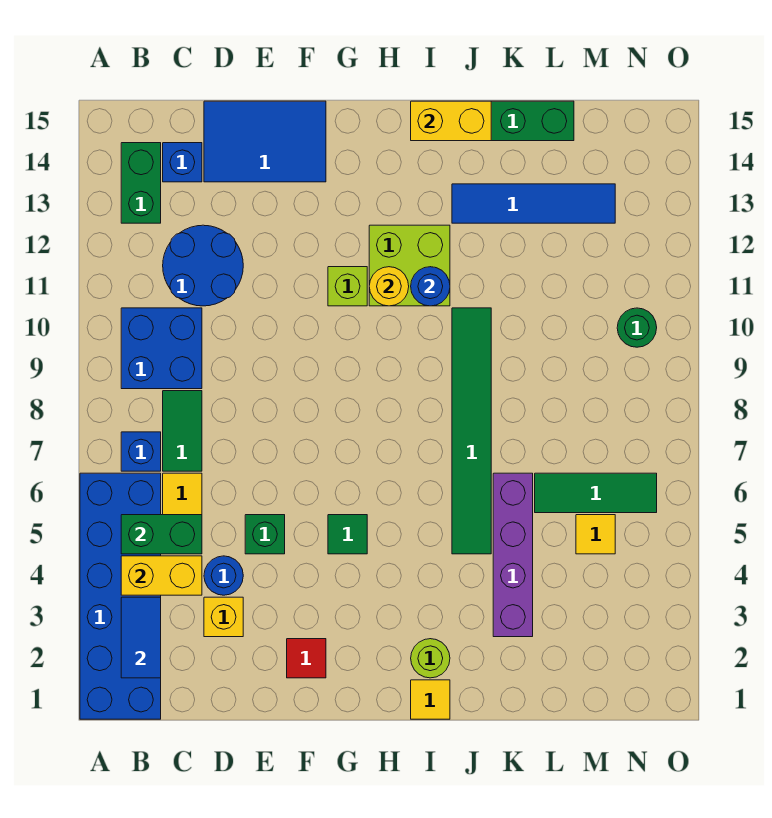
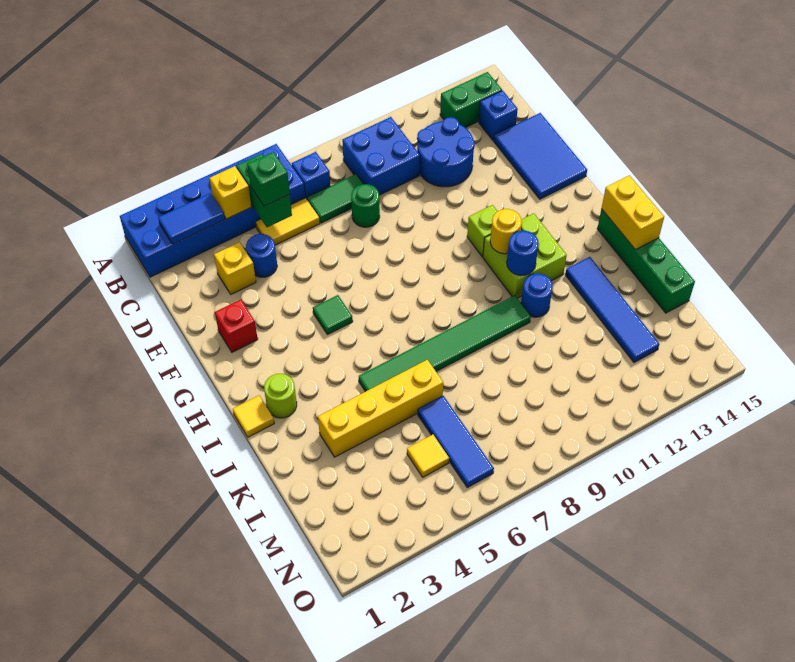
yellow 1x2 brick [121,556,202,595] -> yellow 1x1 brick [210,166,251,219]
green 1x1 brick [245,515,285,554] -> green 1x1 brick moved to [247,152,290,206]
red 1x1 tile [287,639,326,678] -> red 1x1 brick [215,299,258,352]
none -> blue 1x1 round brick [521,273,553,317]
purple 1x4 brick [493,473,533,637] -> yellow 1x4 brick [318,360,443,457]
green 1x3 tile [535,473,657,513] -> blue 1x3 tile [418,396,494,488]
green 1x1 round brick [617,308,657,347] -> green 1x1 round brick moved to [351,184,380,227]

